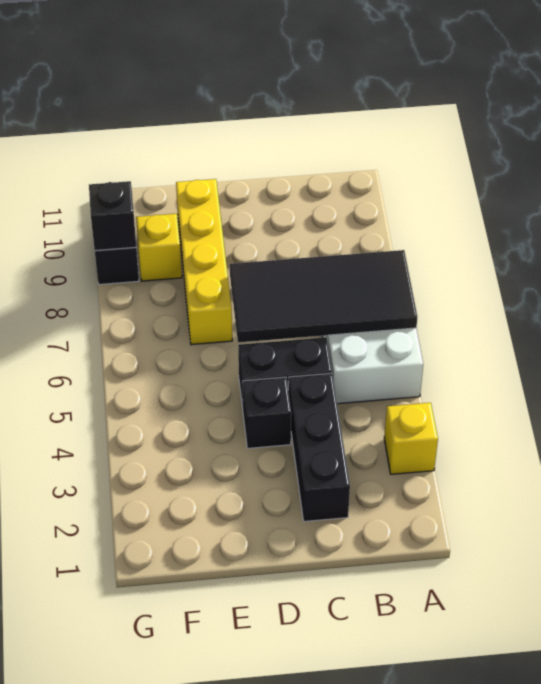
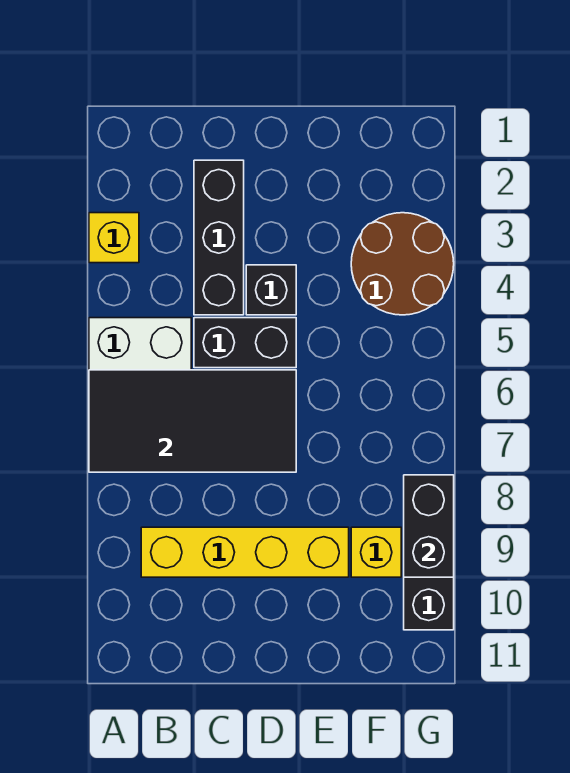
yellow 1x4 brick [176,179,232,345] -> yellow 1x4 brick turned to [141,527,349,577]
none -> brown 2x2 round brick [351,213,454,315]
black 1x1 brick [89,181,136,251] -> black 1x2 brick [404,475,454,577]

